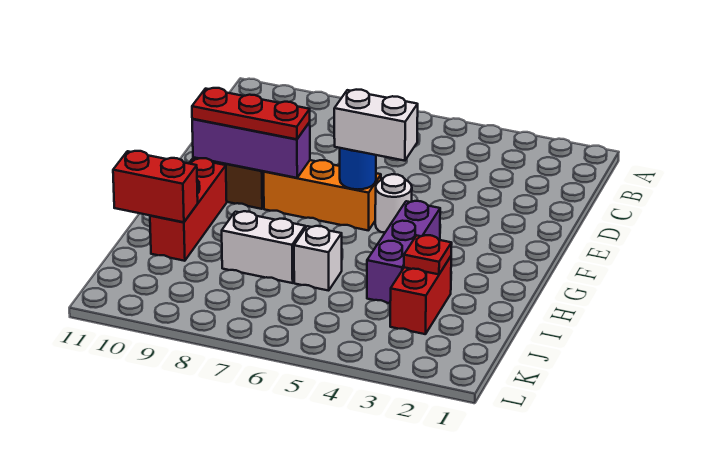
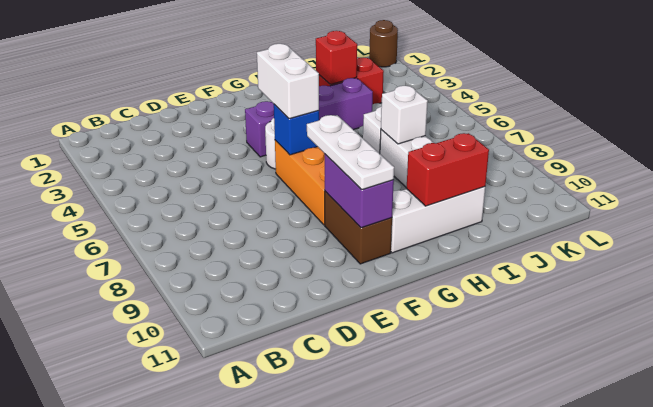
blue 1x1 round brick [340,148,376,189] -> blue 1x1 brick [274,104,319,155]
purple 1x3 brick [192,119,310,178] -> purple 1x2 brick [325,154,394,228]
red 1x3 plate [192,88,310,139] -> white 1x3 plate [307,115,394,190]
purple 1x3 brick [367,201,440,303] -> purple 1x4 brick [245,78,373,157]
red 1x3 brick [150,158,227,261] -> white 1x3 brick [391,187,485,253]
red 1x1 plate [404,235,452,274] -> red 1x1 brick [316,31,357,85]
none -> white 1x1 brick [381,86,428,144]
red 1x2 brick [113,151,198,222] -> red 1x2 brick turned to [407,133,489,206]
none -> brown 1x1 round brick [369,20,398,67]

